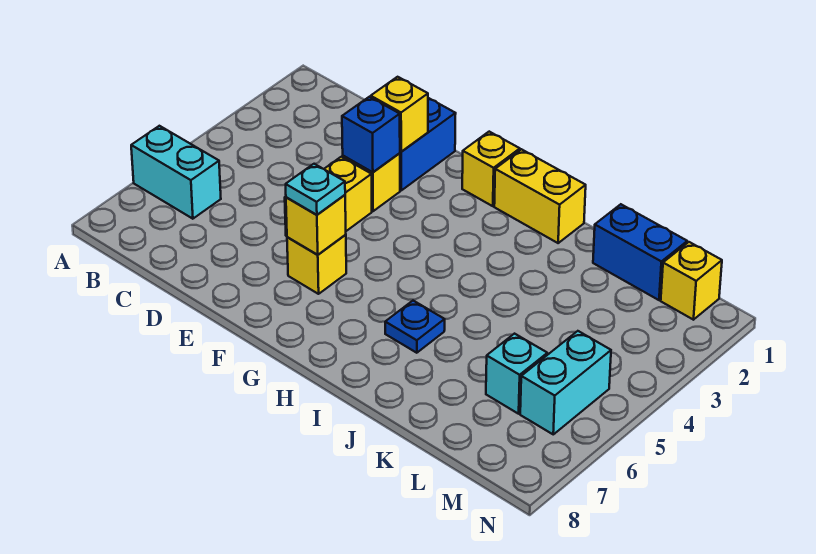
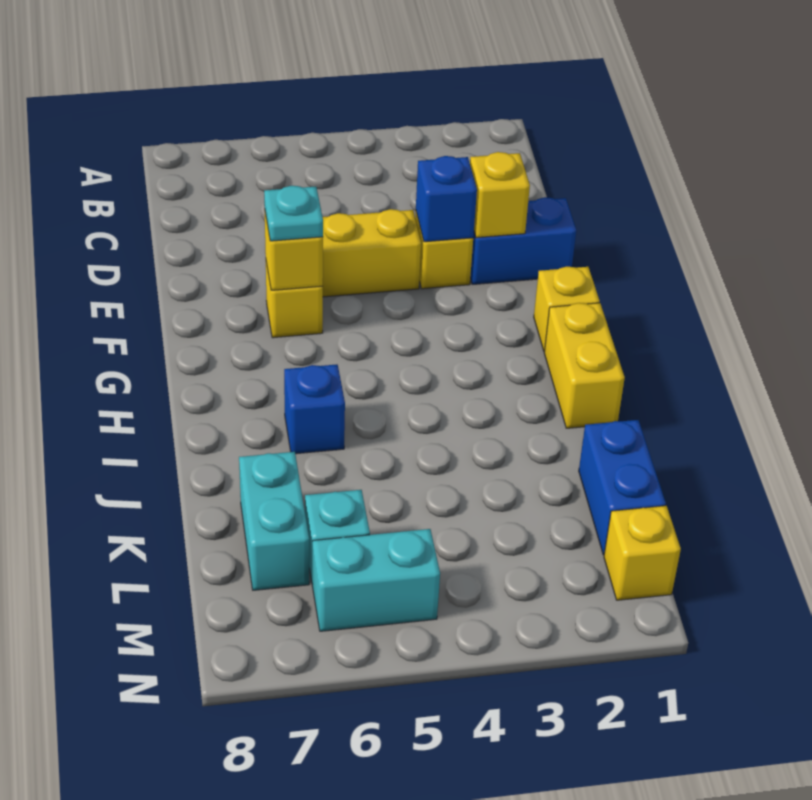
cyan 1x2 brick [131,126,221,219] -> cyan 1x2 brick moved to [239,452,309,590]
blue 1x1 plate [385,301,445,353] -> blue 1x1 brick [284,364,345,454]

